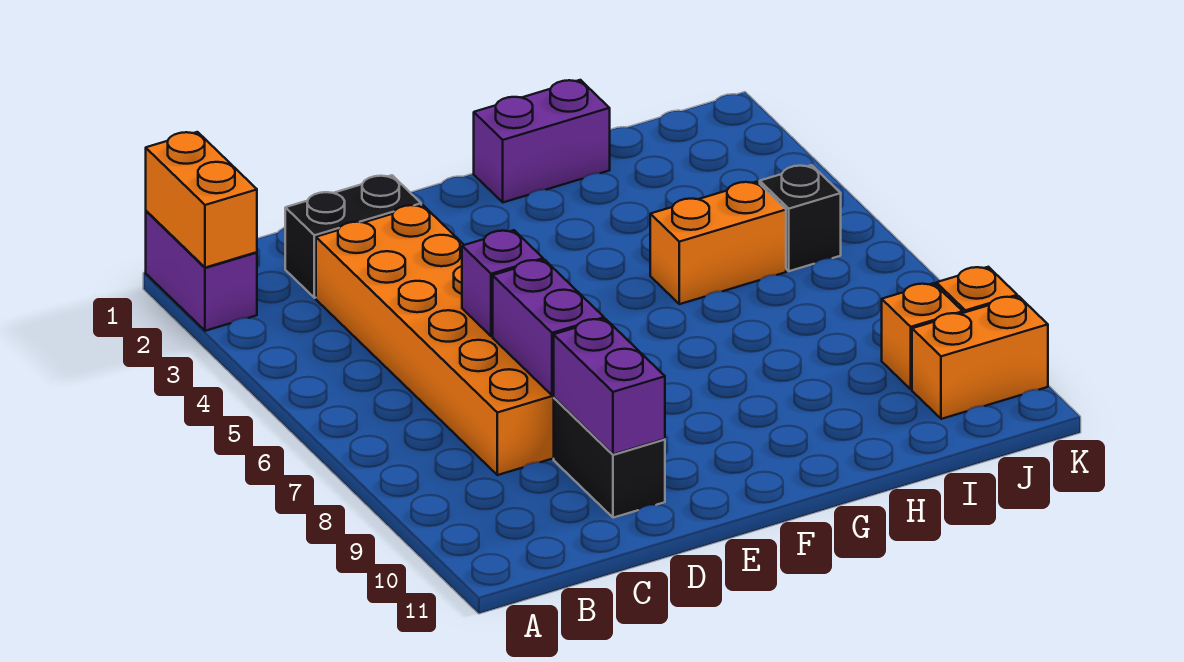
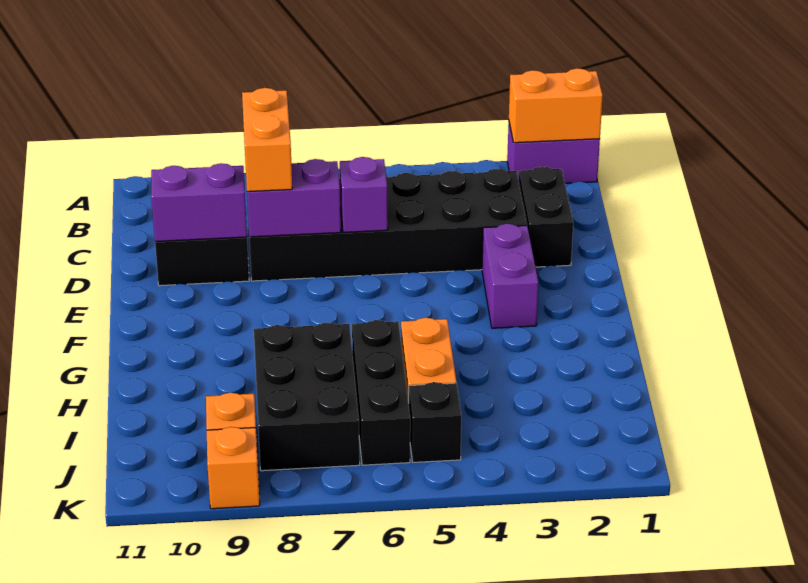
orange 2x6 brick [316,205,554,475] -> black 2x6 brick [249,169,527,281]
purple 1x2 brick [474,80,610,202] -> purple 1x2 brick moved to [482,224,538,328]
none -> black 1x3 brick [352,320,410,465]
none -> black 2x3 brick [254,323,360,471]
orange 1x2 brick [912,296,1048,419] -> orange 1x2 brick moved to [242,88,292,192]

